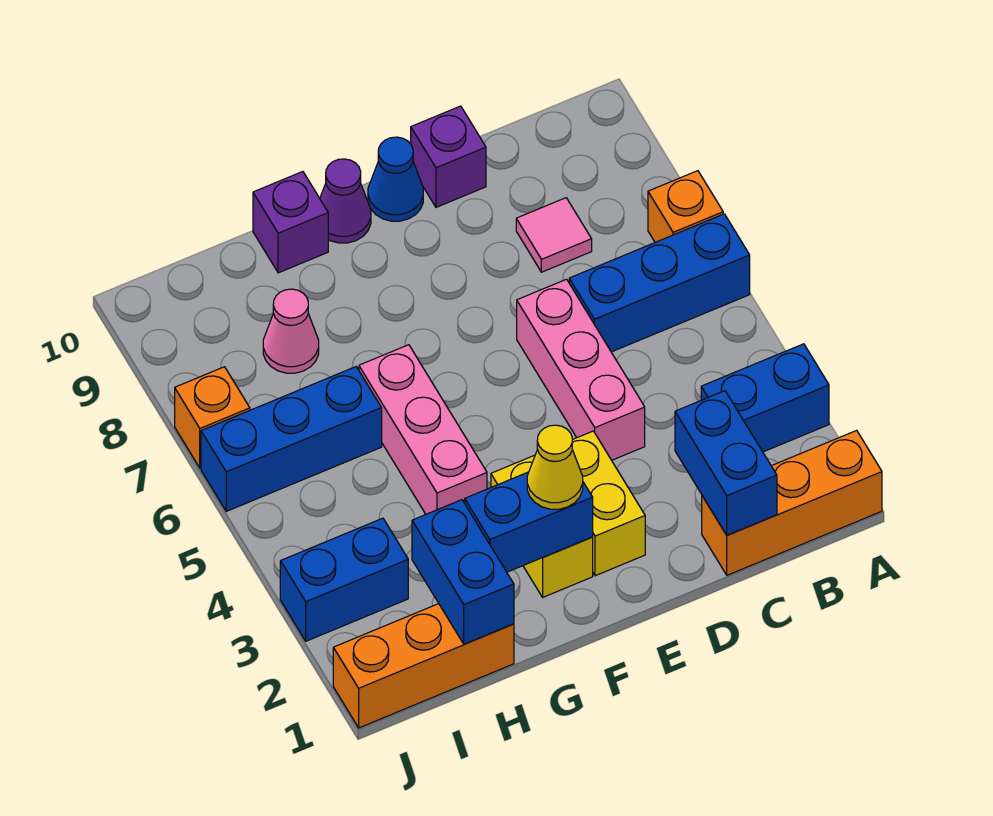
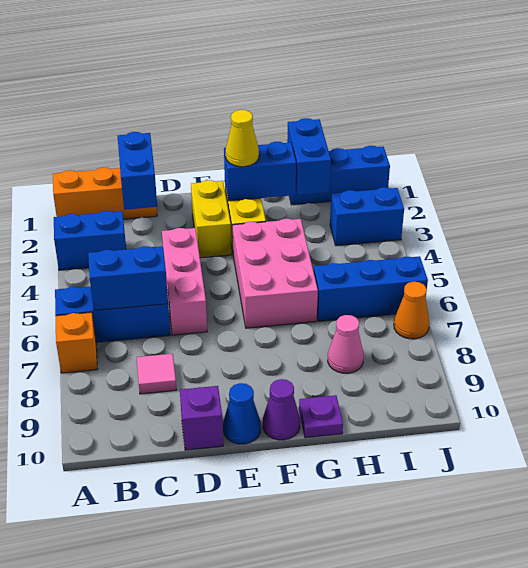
none -> blue 1x2 brick [88,246,168,311]
pink 1x3 brick [359,345,487,514] -> pink 2x3 brick [233,219,318,328]
purple 1x1 brick [253,172,328,273] -> purple 1x1 plate [299,395,343,438]
orange 1x3 brick [333,604,514,728] -> blue 1x3 brick [289,146,390,205]
orange 1x1 brick [175,367,250,468] -> orange 1x1 cone [394,282,429,339]

